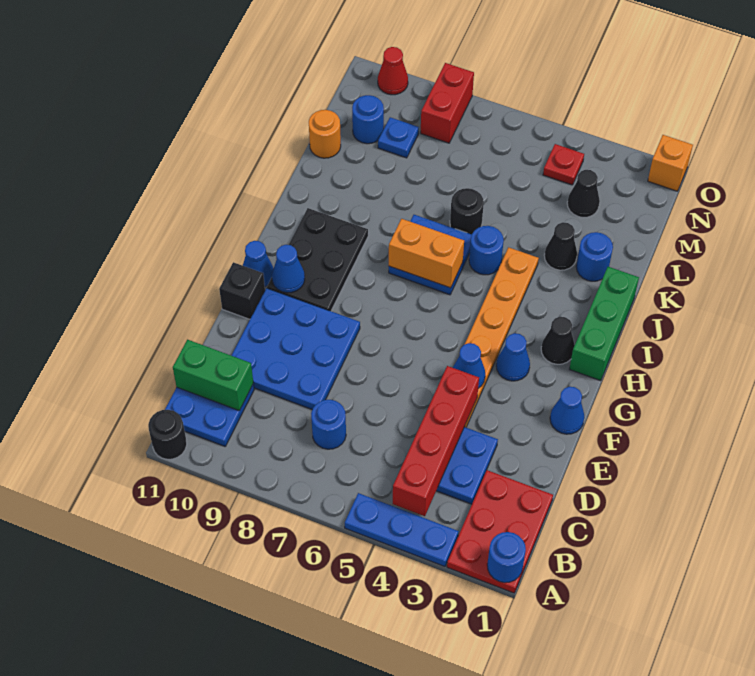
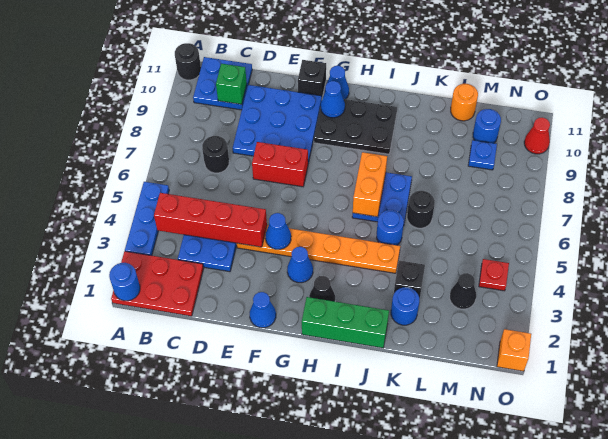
blue 1x1 round brick [311,400,346,449] -> black 1x1 round brick [202,136,229,173]
green 1x2 brick [173,340,253,410] -> green 1x1 brick [216,64,247,104]
black 1x1 cone [544,222,577,270] -> black 1x1 brick [394,261,425,300]
red 1x2 brick [421,63,474,143] -> red 1x2 brick moved to [252,142,308,187]

